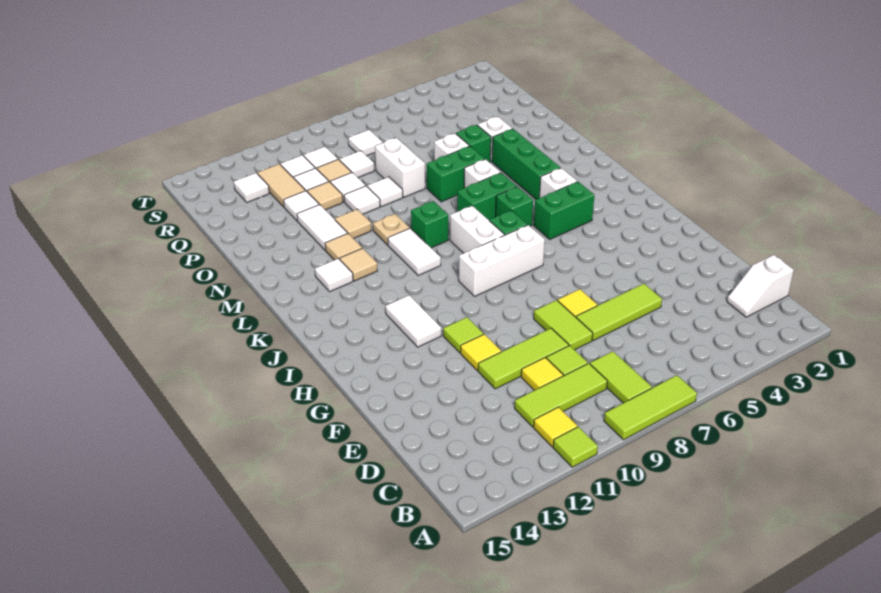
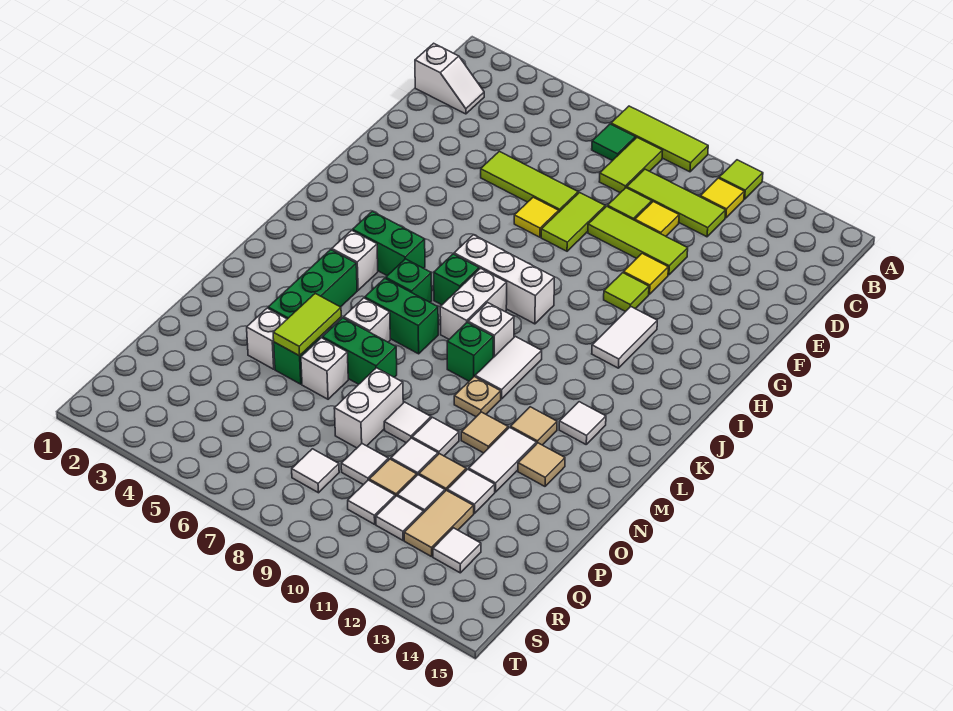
none -> green 1x1 tile [592,124,636,161]
none -> white 1x1 brick [468,303,514,357]
tan 1x1 tile [340,248,377,281] -> tan 1x1 tile moved to [518,443,565,486]
none -> lime 1x2 tile [273,294,341,356]

